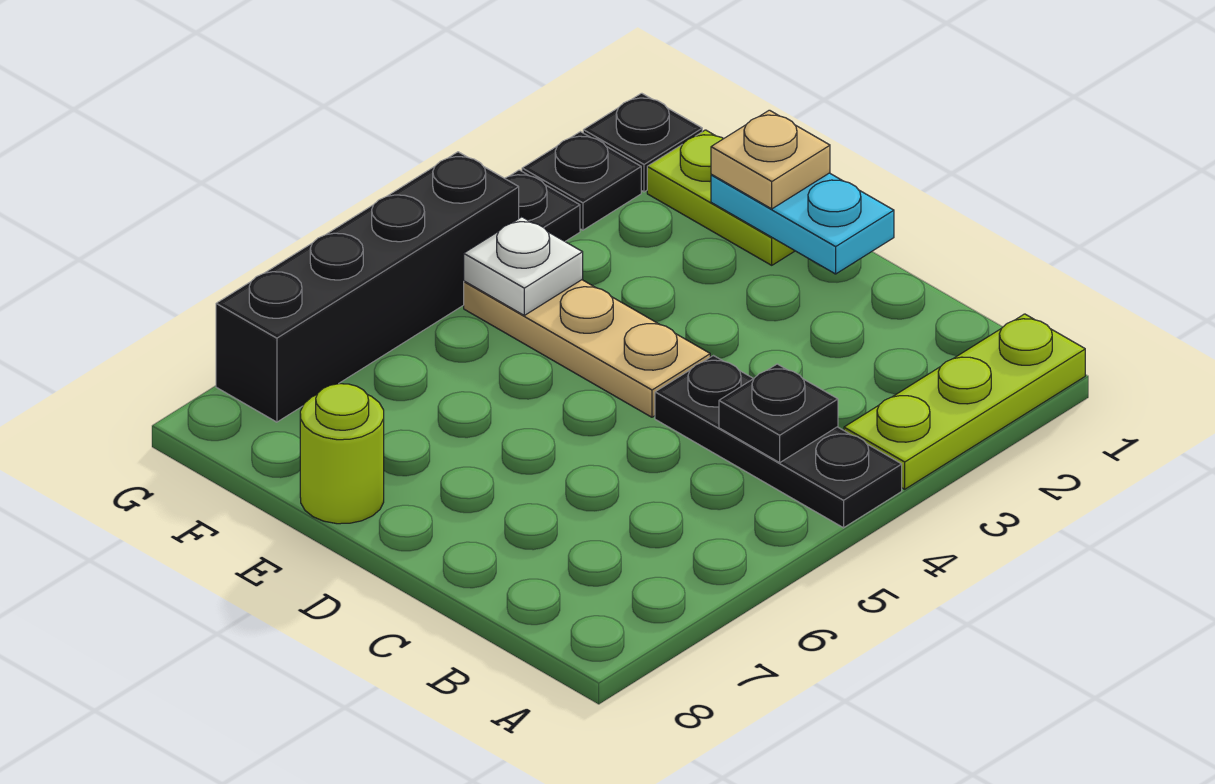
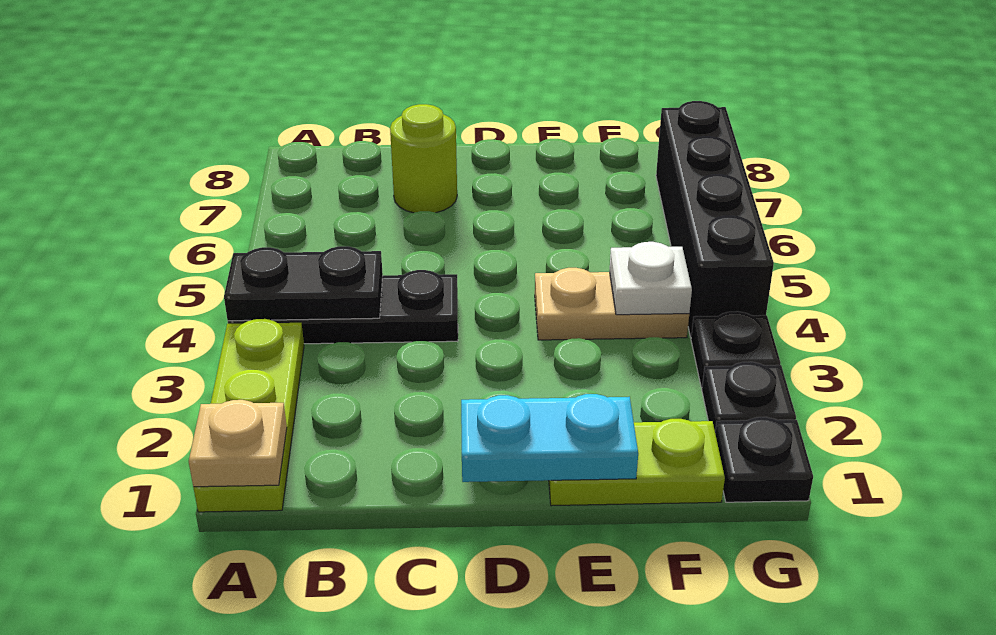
black 1x1 plate [719,364,838,463] -> black 1x2 plate [224,246,383,321]
tan 1x3 plate [464,280,710,417] -> tan 1x2 plate [535,268,689,340]
tan 1x1 plate [711,110,830,209] -> tan 1x1 plate moved to [189,400,287,487]
lime 1x1 round brick [300,384,384,524] -> lime 1x1 round brick moved to [390,104,457,213]

